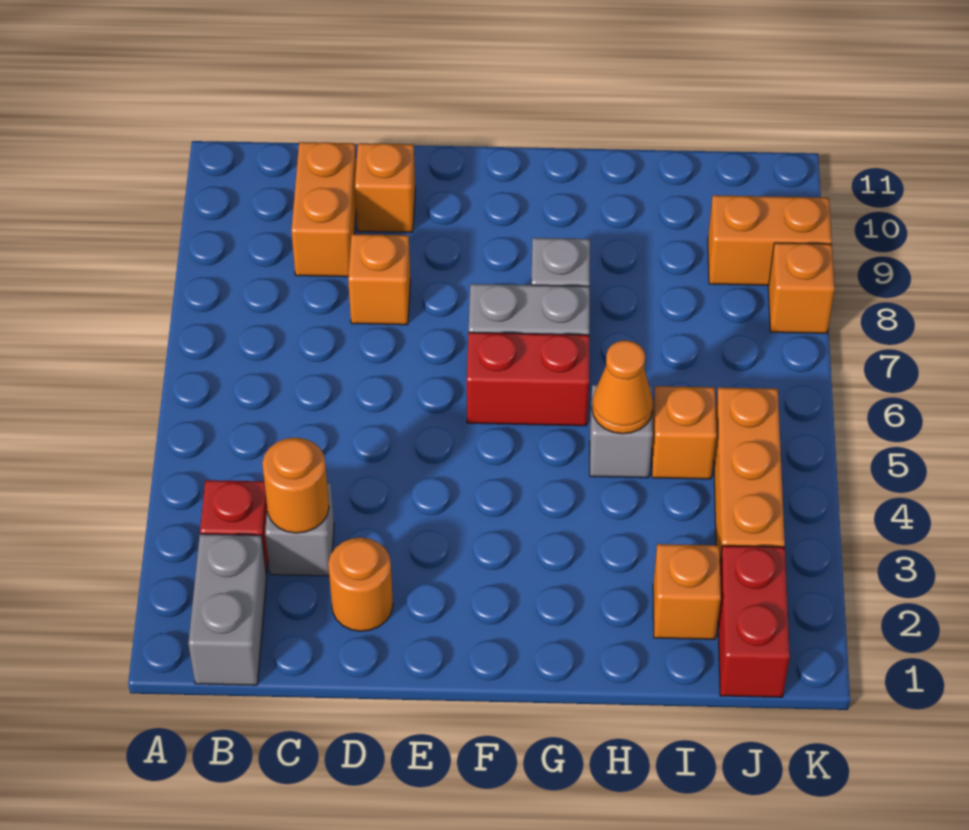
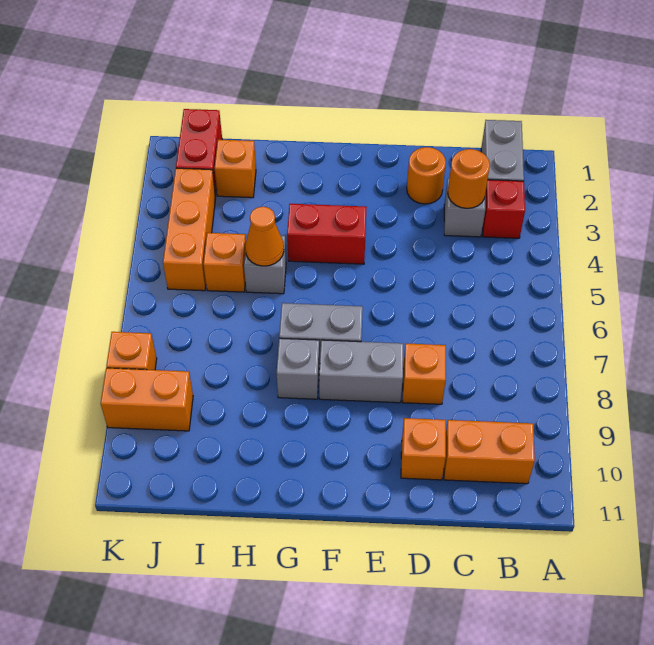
orange 1x2 brick [291,142,356,277] -> orange 1x2 brick turned to [444,420,535,484]
none -> grey 1x2 brick [319,340,403,403]
red 1x2 brick [467,332,589,426] -> red 1x2 brick moved to [287,204,367,264]

